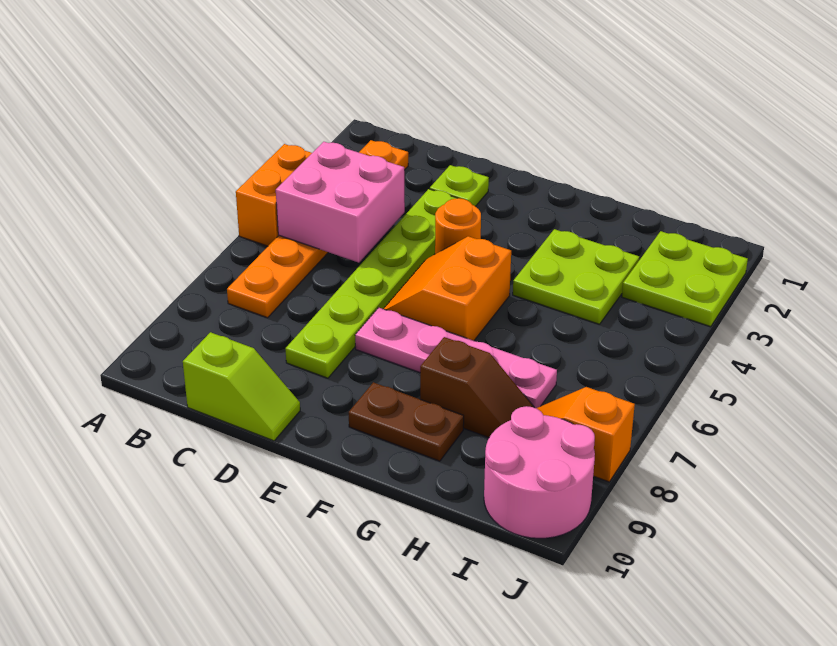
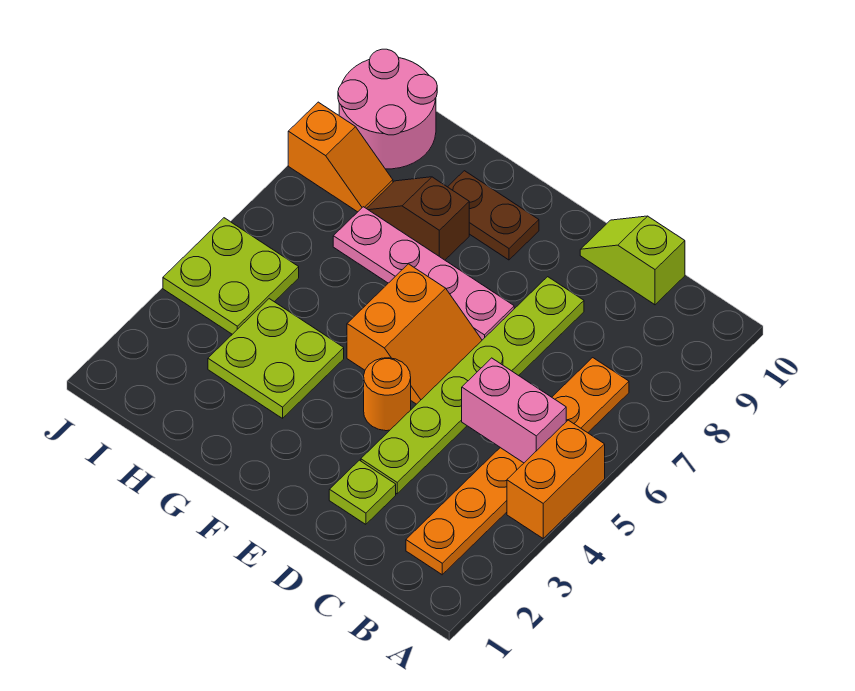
pink 2x2 brick [276,142,405,263] -> pink 1x2 brick [462,358,566,463]
lime 2x2 plate [622,231,748,327] -> lime 2x2 plate moved to [163,218,299,334]

